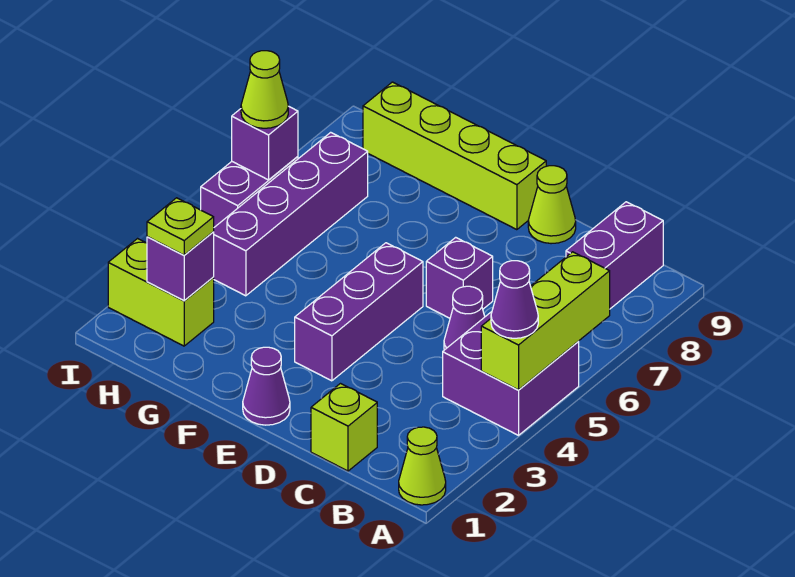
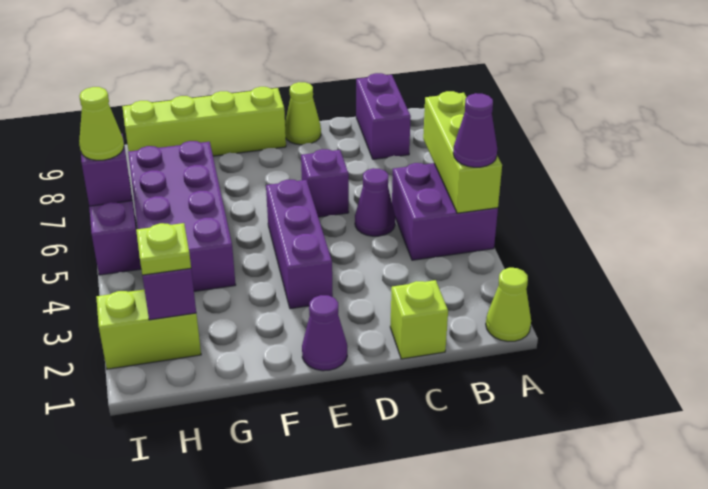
purple 1x4 brick [213,132,368,296] -> purple 2x4 brick [128,141,236,291]

